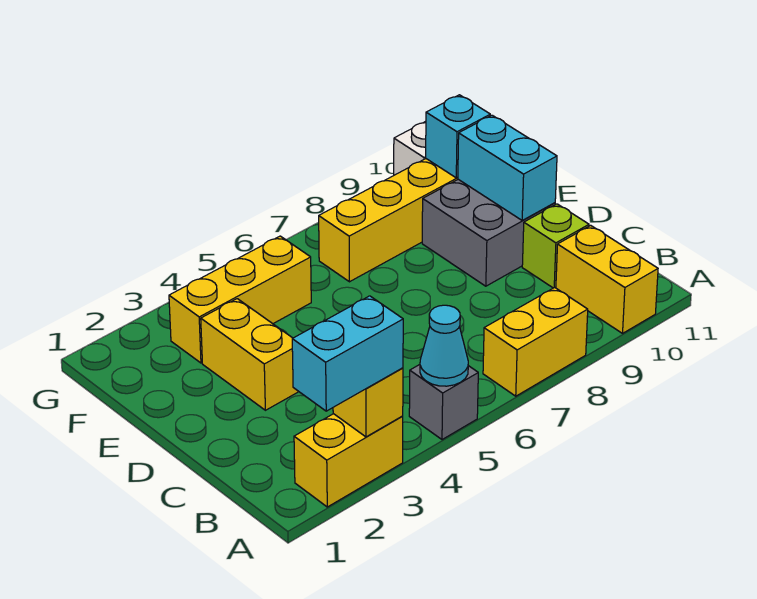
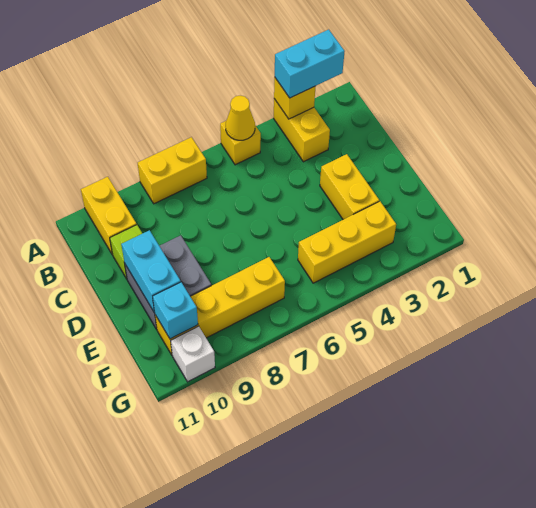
yellow 1x2 brick [294,414,403,507] -> yellow 1x2 brick turned to [274,99,330,162]
grey 1x1 brick [409,365,478,440] -> yellow 1x1 brick [220,121,261,165]
cyan 1x1 cone [420,305,468,386] -> yellow 1x1 cone [226,96,255,140]

